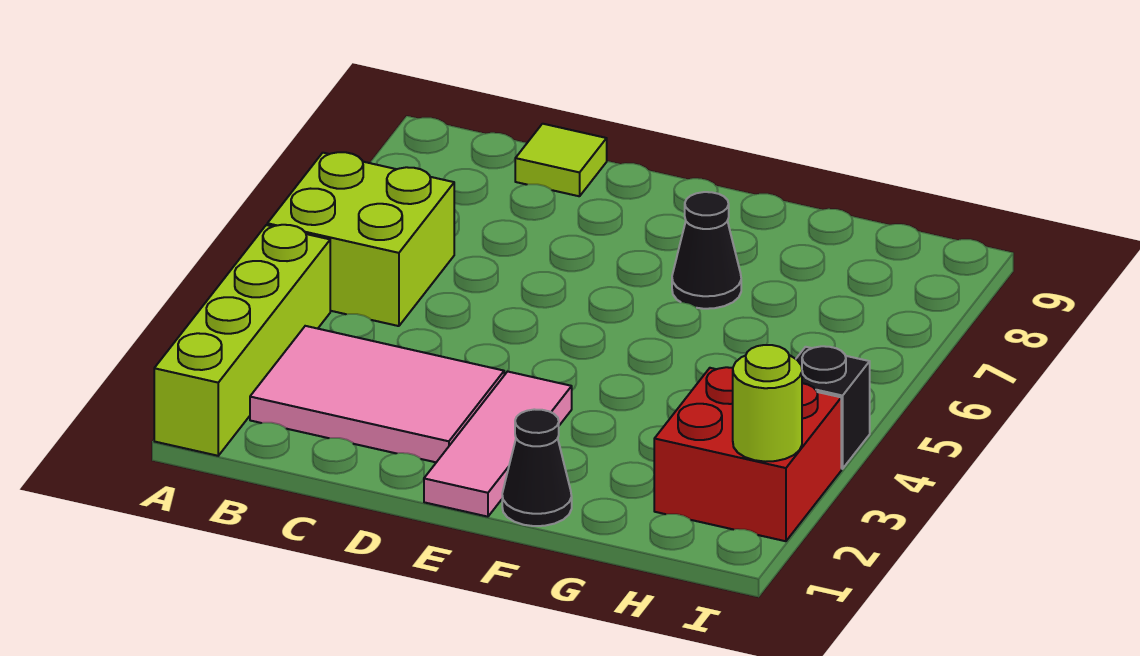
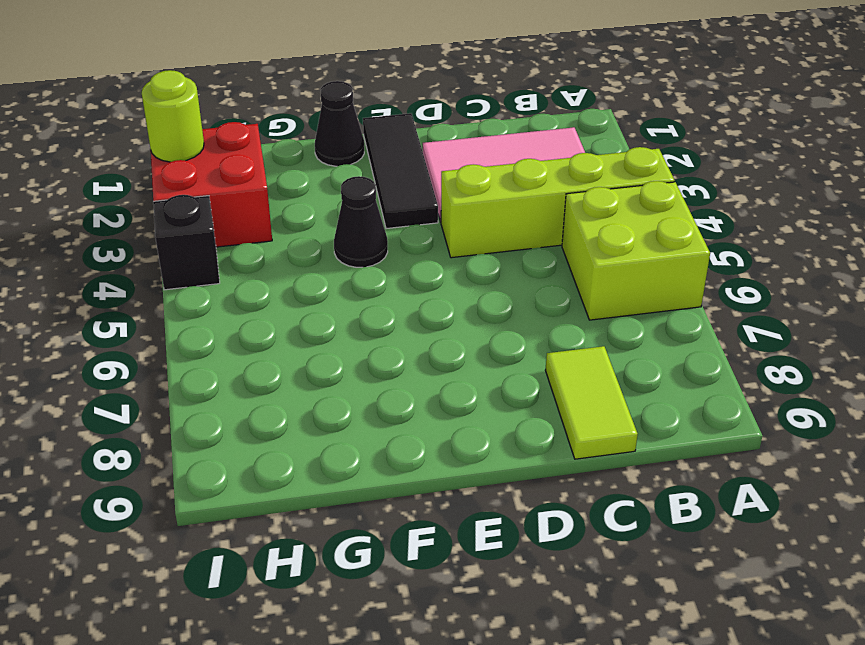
lime 1x4 brick [154,225,330,456] -> lime 1x4 brick turned to [441,147,675,258]
lime 1x1 tile [515,124,607,196] -> lime 1x2 tile [545,346,638,459]
pink 1x3 tile [424,371,572,517] -> black 1x3 tile [363,113,438,229]
black 1x1 cone [672,192,741,309] -> black 1x1 cone moved to [334,176,388,267]

